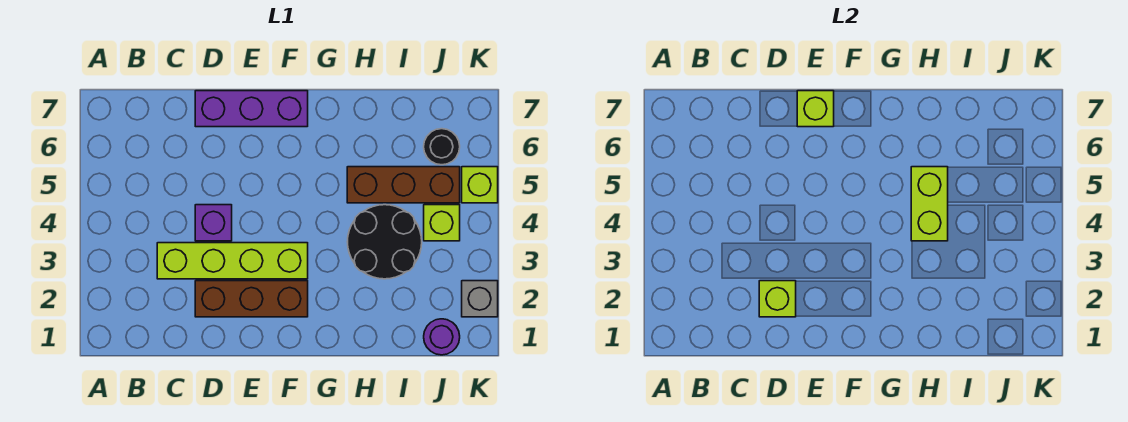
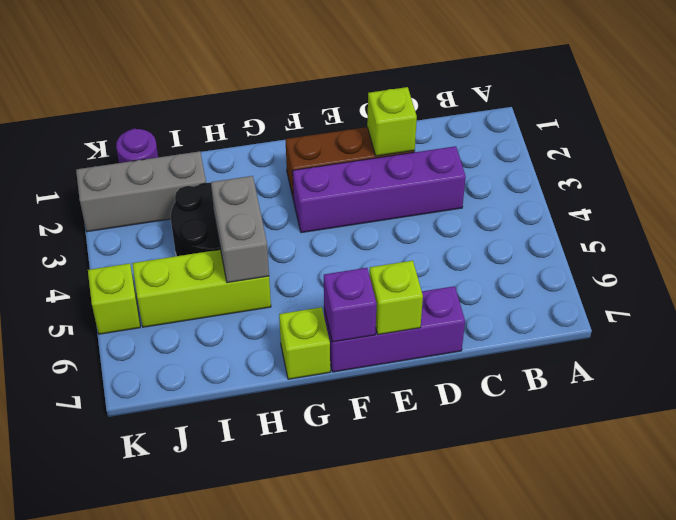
lime 1x4 brick [157,243,308,279] -> purple 1x4 brick [293,146,466,233]
purple 1x1 brick [195,205,232,241] -> purple 1x1 brick moved to [324,268,377,342]
lime 1x2 brick [911,167,948,241] -> grey 1x2 brick [211,176,269,283]
brown 1x3 brick [347,167,460,203] -> lime 1x3 brick [132,250,271,327]
lime 1x1 brick [424,205,460,241] -> lime 1x1 brick moved to [279,307,330,379]
black 1x1 round brick [424,129,460,165] -> none
grey 1x1 brick [462,281,498,317] -> grey 1x3 brick [76,151,206,232]

